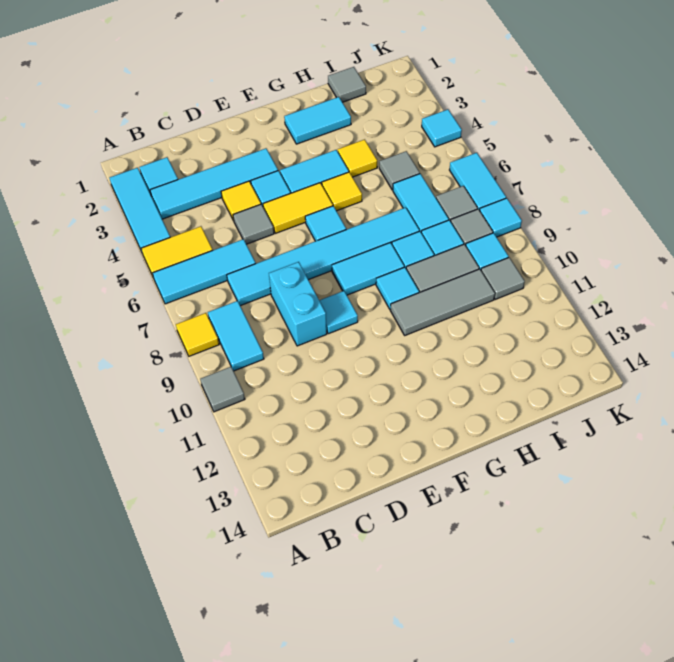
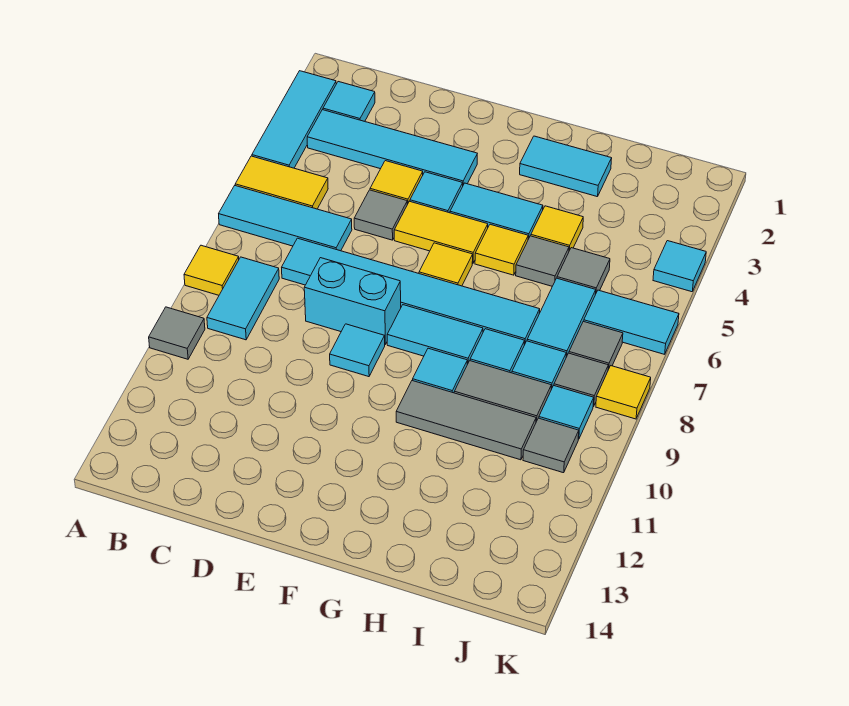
cyan 1x2 brick [269,262,327,346] -> cyan 1x2 brick turned to [304,258,401,344]
cyan 1x1 tile [305,206,346,241] -> yellow 1x1 tile [419,243,473,286]
grey 1x1 tile [328,67,366,102] -> grey 1x1 tile moved to [516,236,569,286]
cyan 1x2 tile [450,153,506,210] -> cyan 1x2 tile turned to [584,290,679,354]
cyan 1x1 tile [479,198,522,237] -> yellow 1x1 tile [596,366,651,419]

